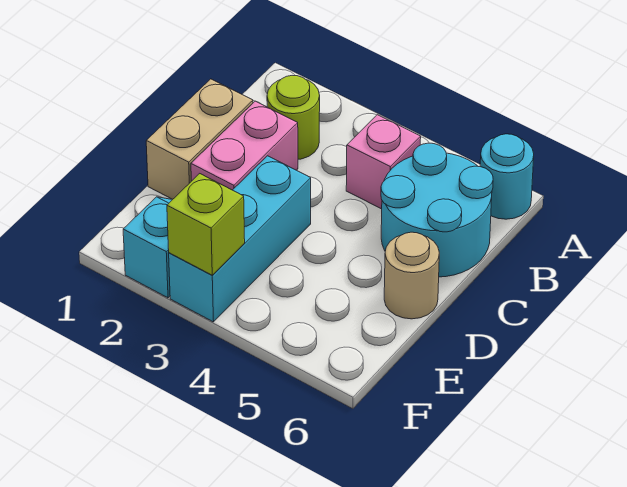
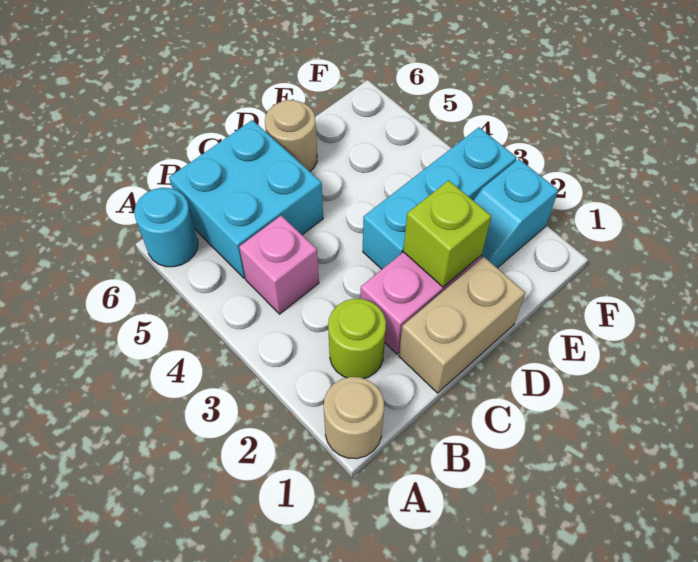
none -> tan 1x1 round brick [324,377,384,459]
cyan 2x2 round brick [381,143,493,277] -> cyan 2x2 brick [169,120,323,278]
lime 1x1 brick [167,174,245,275] -> lime 1x1 brick moved to [403,180,491,287]

